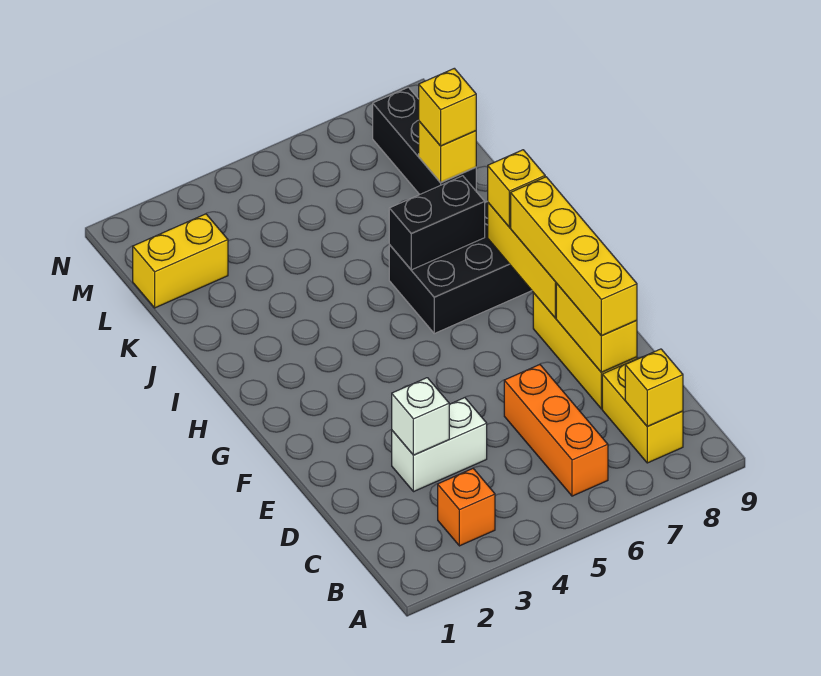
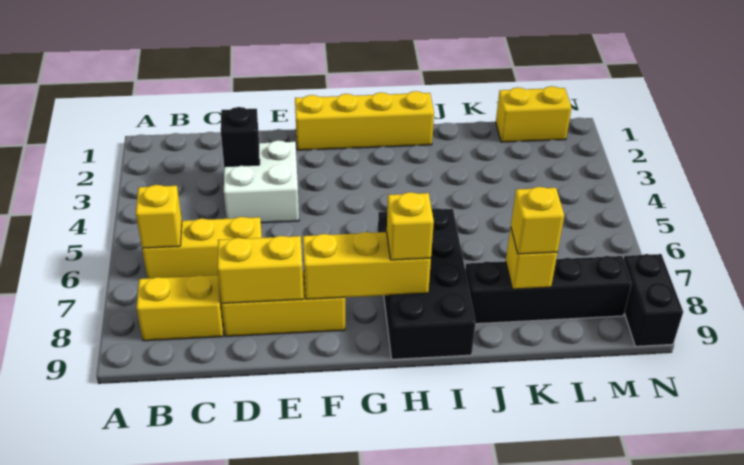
orange 1x1 brick [438,469,495,546] -> none
orange 1x3 brick [504,364,608,496] -> yellow 1x3 brick [142,217,262,279]
yellow 1x1 brick [625,349,683,426] -> yellow 1x1 brick moved to [136,185,182,248]
white 1x2 brick [392,398,487,492] -> white 2x2 brick [224,140,299,223]
white 1x1 brick [392,378,449,455] -> black 1x1 brick [221,107,260,167]
yellow 1x4 brick [511,177,637,336] -> yellow 1x4 brick moved to [295,91,434,150]
black 1x2 brick [389,176,485,270] -> black 1x2 brick moved to [624,254,683,346]
black 1x3 brick [373,87,476,194] -> black 1x4 brick [465,256,632,324]
yellow 1x2 brick [133,214,228,308] -> yellow 1x2 brick turned to [496,86,572,142]

